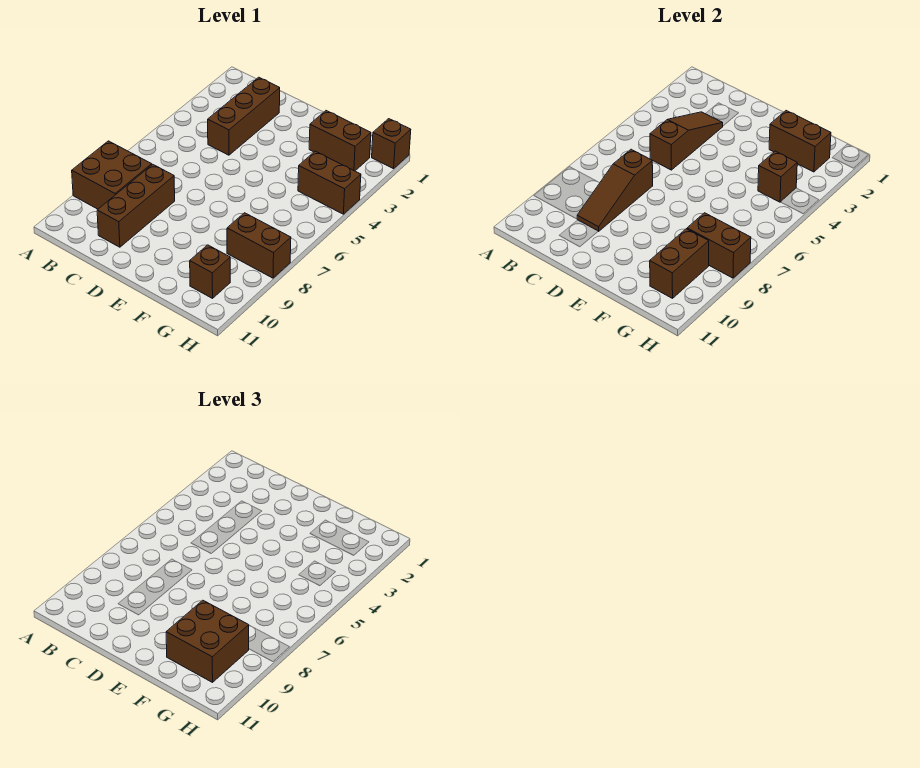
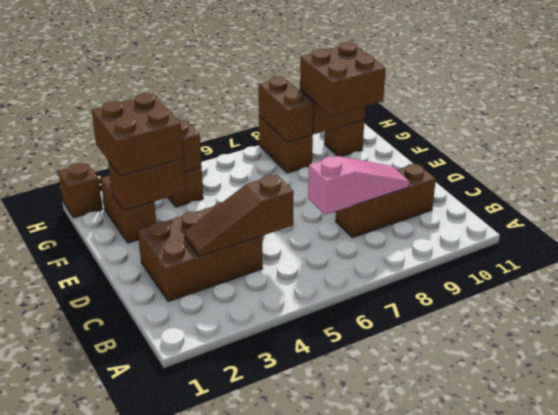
brown 2x2 brick [72,141,152,209] -> brown 2x2 brick moved to [92,93,183,176]
brown 1x3 brick [208,77,280,155] -> brown 2x3 brick [138,202,263,301]
brown 1x3 slope [577,149,653,231] -> pink 1x3 slope [308,156,409,215]
brown 1x2 brick [769,111,831,172] -> brown 1x2 brick turned to [108,159,185,211]

